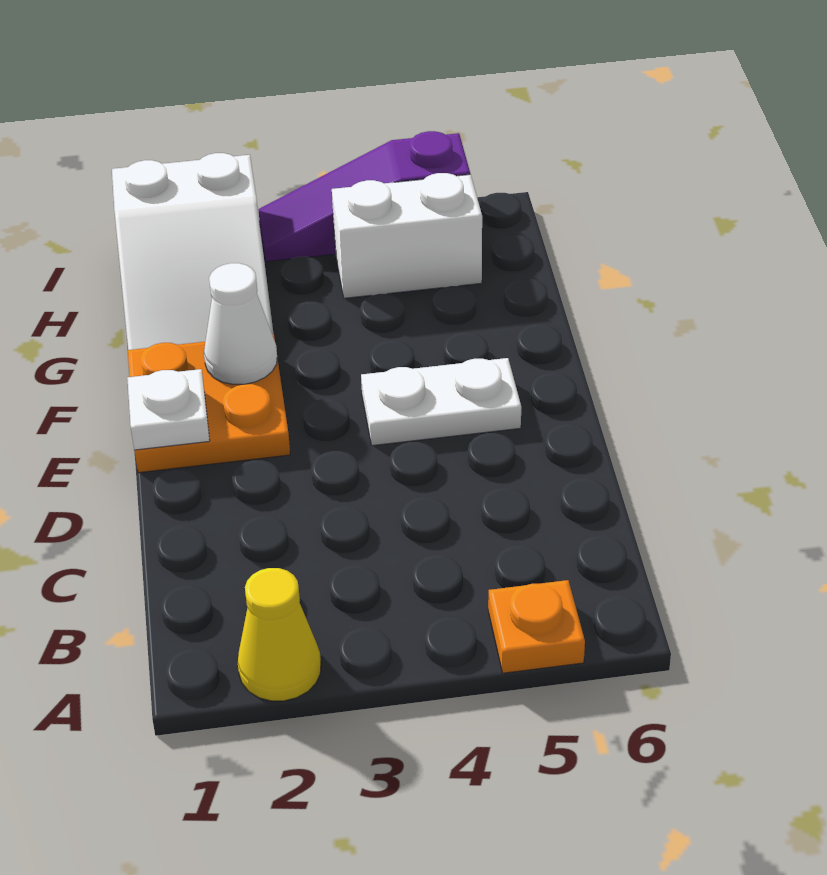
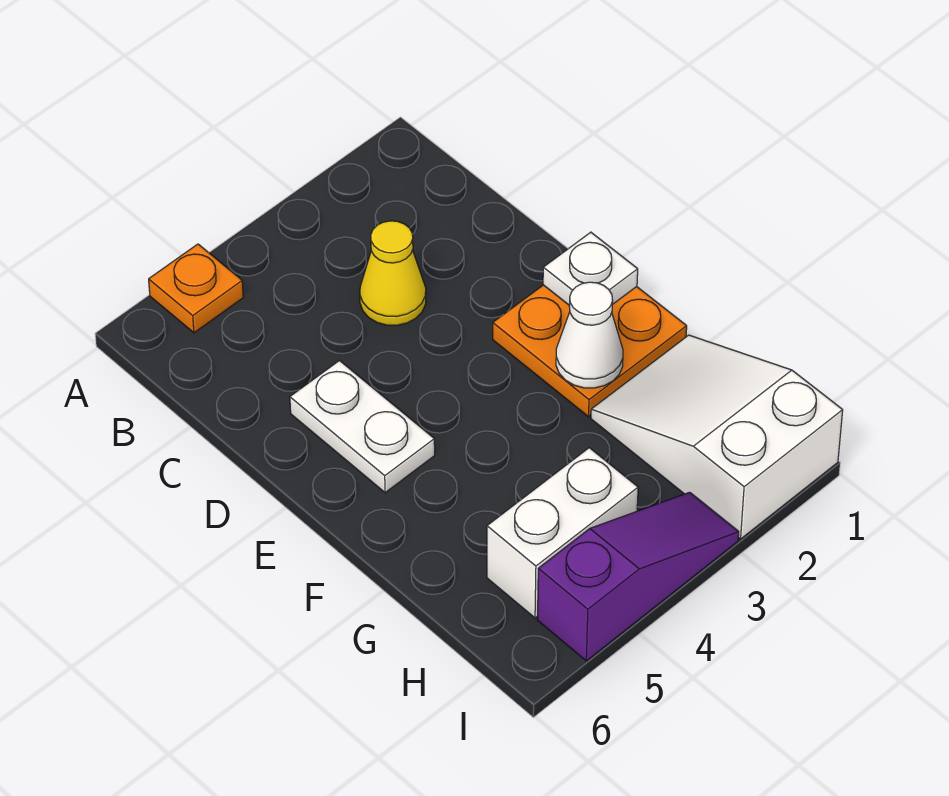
yellow 1x1 cone [238,568,321,701] -> yellow 1x1 cone moved to [360,221,426,325]
white 1x2 plate [361,358,521,446] -> white 1x2 plate turned to [290,361,435,493]

